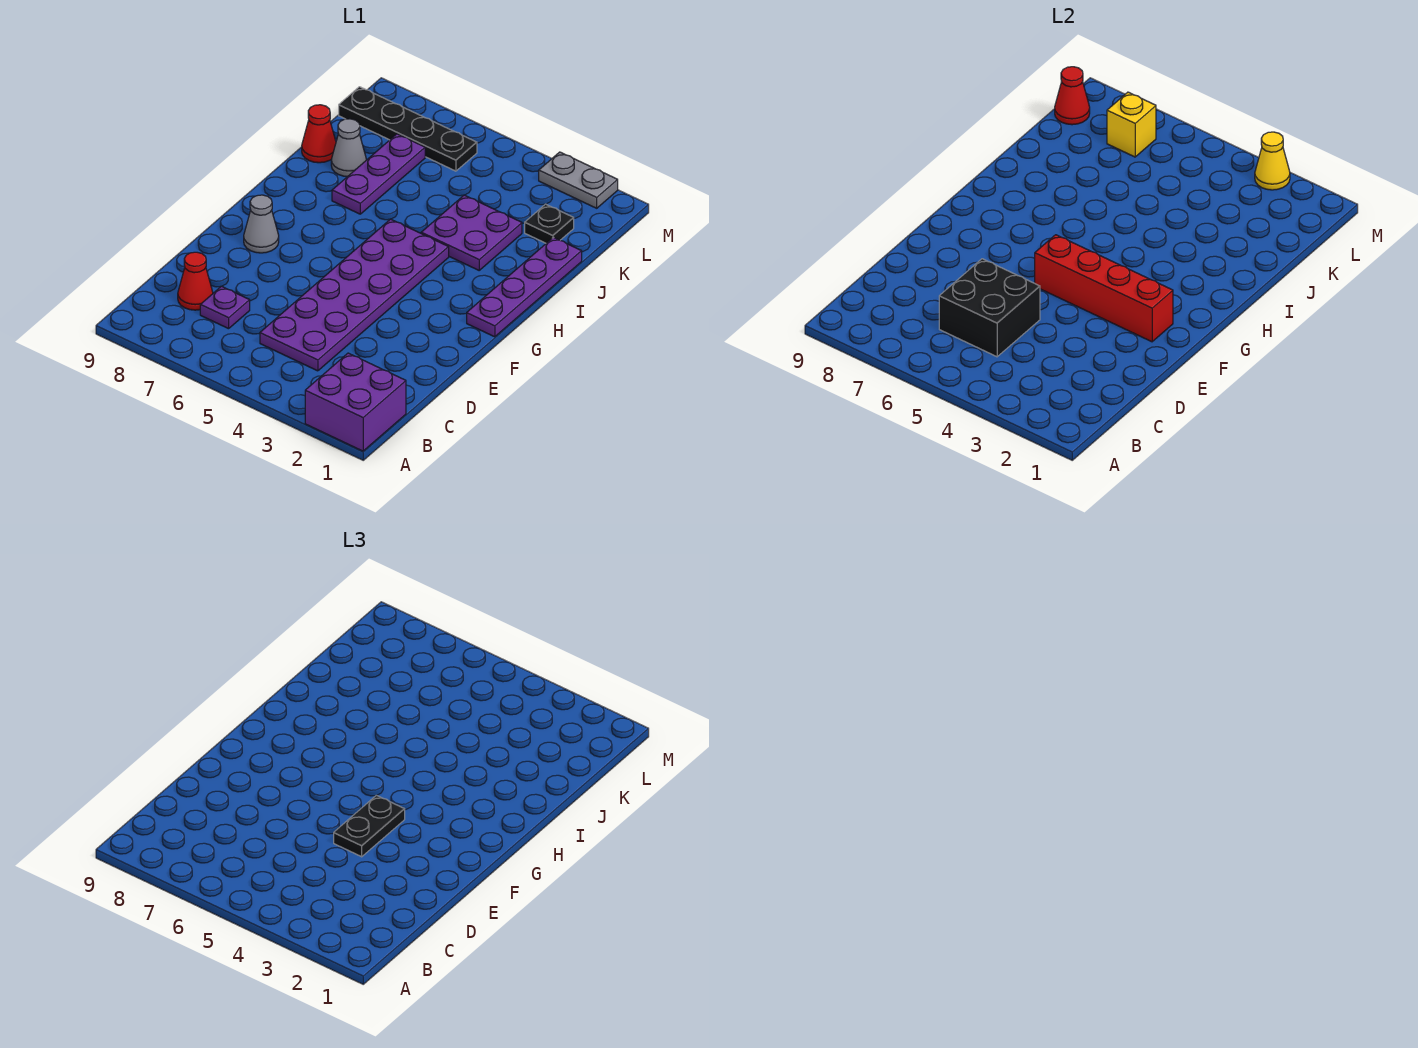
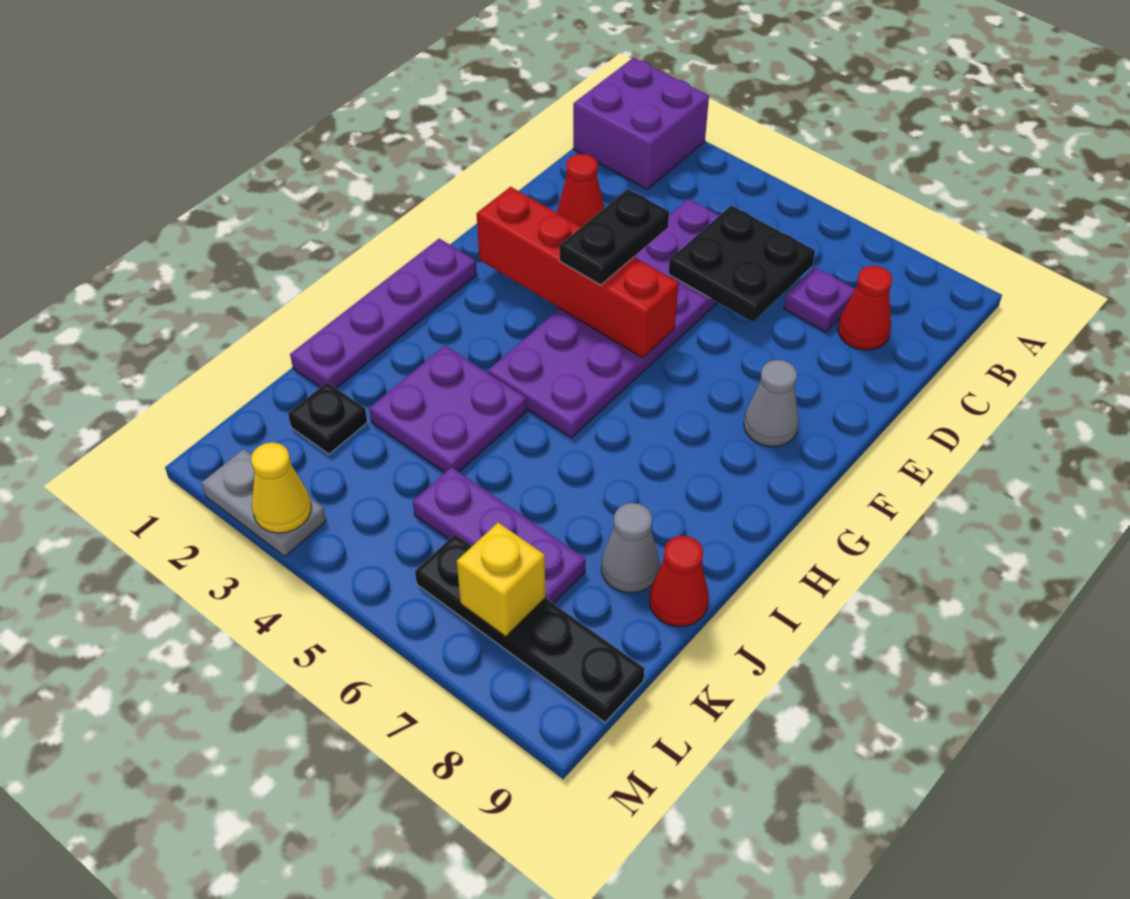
black 2x2 brick [939,259,1040,357] -> black 2x2 plate [668,206,815,322]
purple 1x3 plate [332,134,425,214] -> purple 1x3 plate turned to [413,467,585,604]
red 1x1 cone [1055,67,1090,125] -> red 1x1 cone moved to [557,154,605,227]

